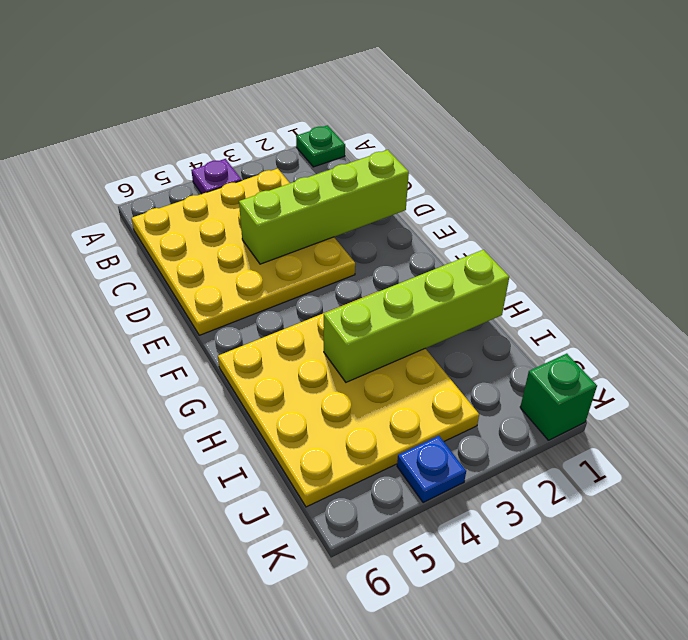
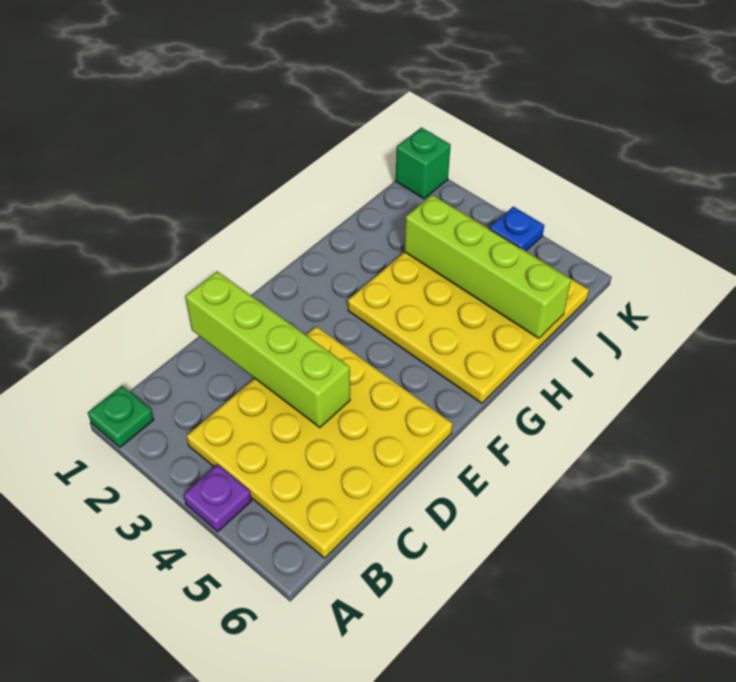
lime 1x4 brick [324,250,509,382] -> lime 1x4 brick moved to [404,195,571,338]

